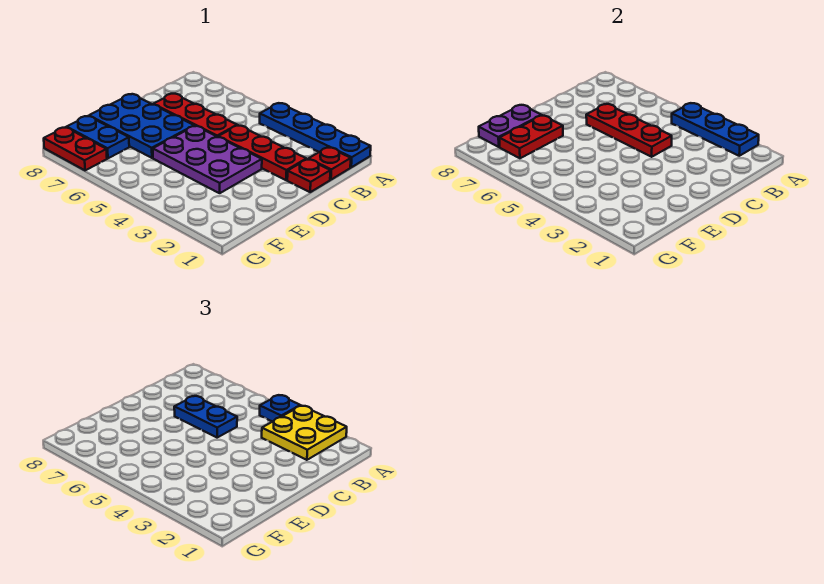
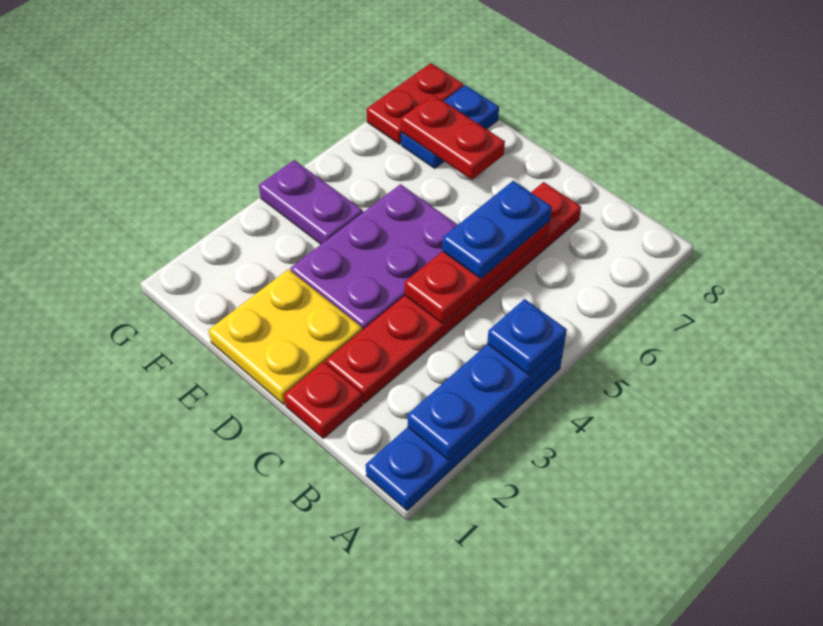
yellow 2x2 plate [262,406,347,460] -> yellow 2x2 plate moved to [209,269,362,405]
red 1x1 plate [309,147,351,180] -> none
blue 2x3 plate [89,94,194,158] -> none
purple 1x2 plate [479,105,542,147] -> purple 1x2 plate moved to [259,160,363,244]

